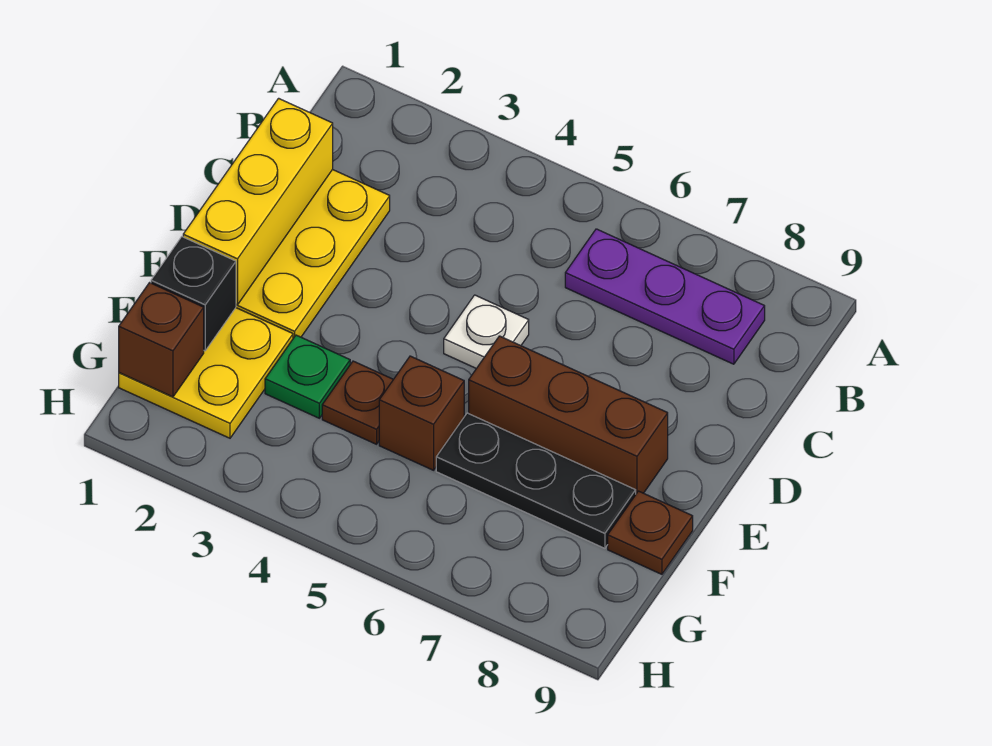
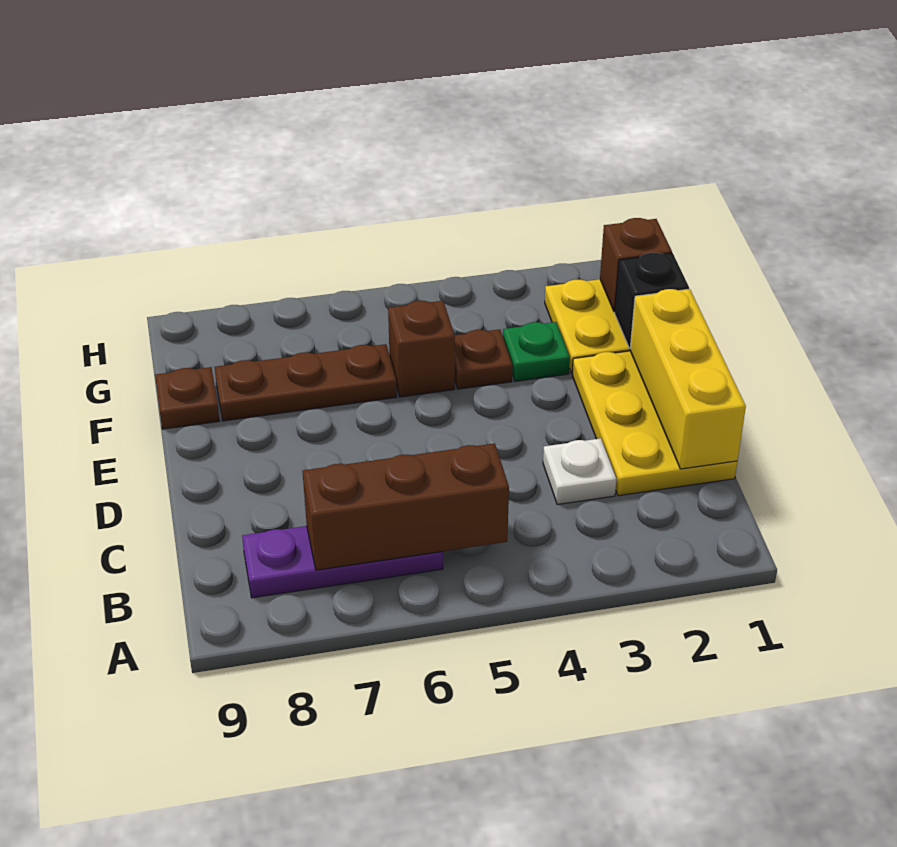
white 1x1 plate [444,295,529,368] -> white 1x1 plate moved to [543,438,616,505]
brown 1x3 brick [469,336,668,494] -> brown 1x3 brick moved to [303,443,509,570]
black 1x3 plate [436,413,636,548] -> brown 1x3 plate [215,344,397,421]

